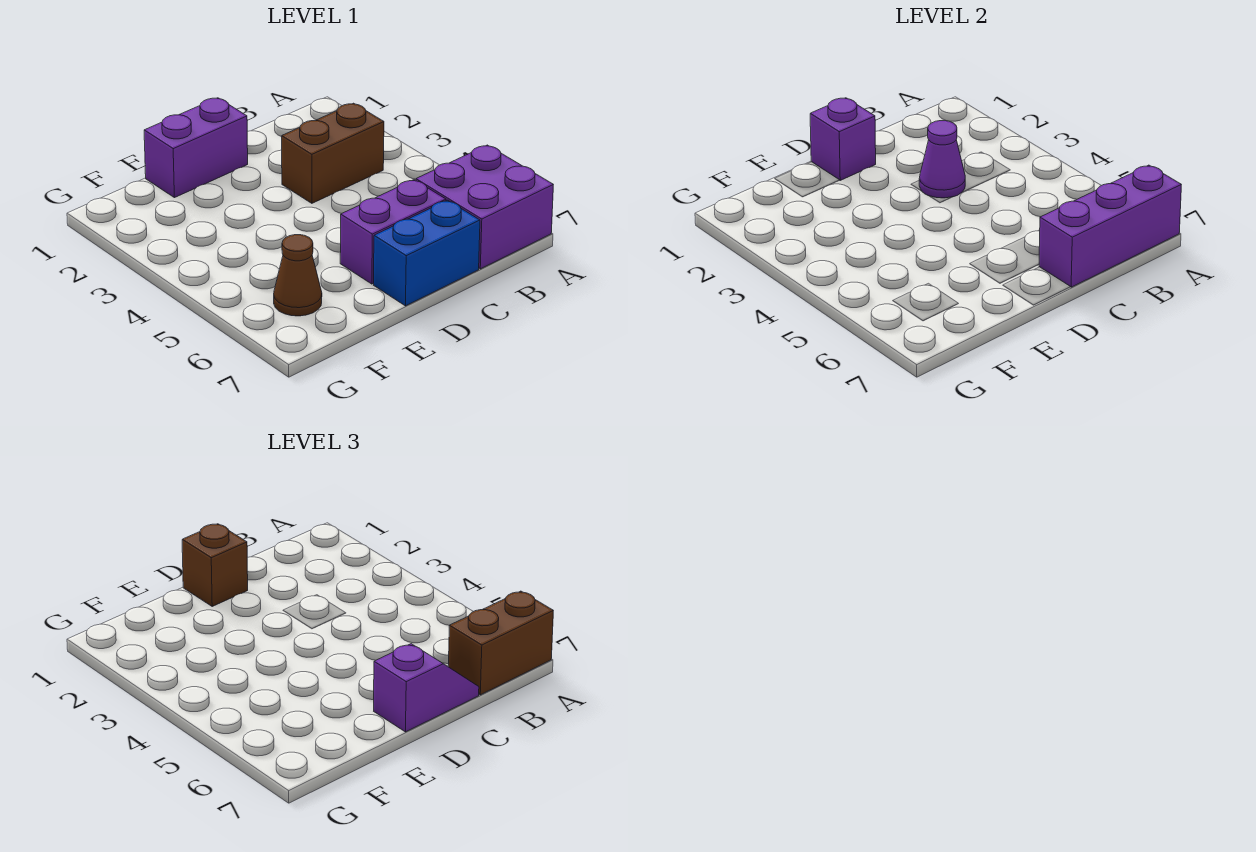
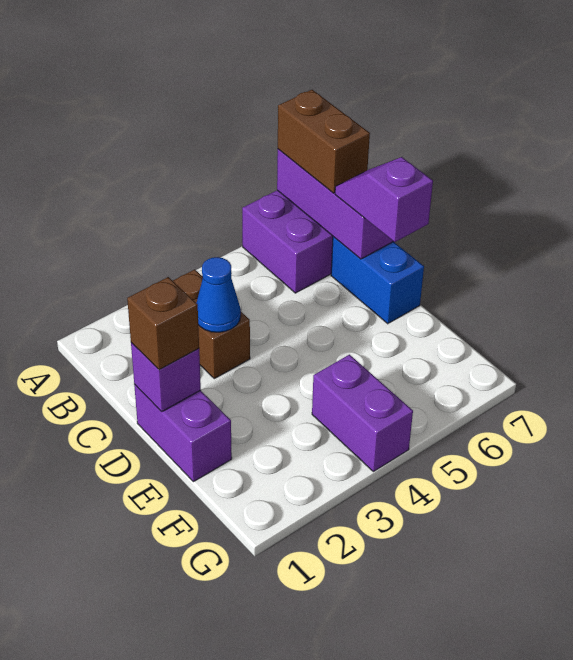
purple 1x1 cone [919,121,965,198] -> blue 1x1 cone [197,257,241,332]
purple 1x2 brick [340,180,446,284] -> purple 1x2 brick moved to [312,355,413,472]
brown 1x1 cone [274,235,322,316] -> none

